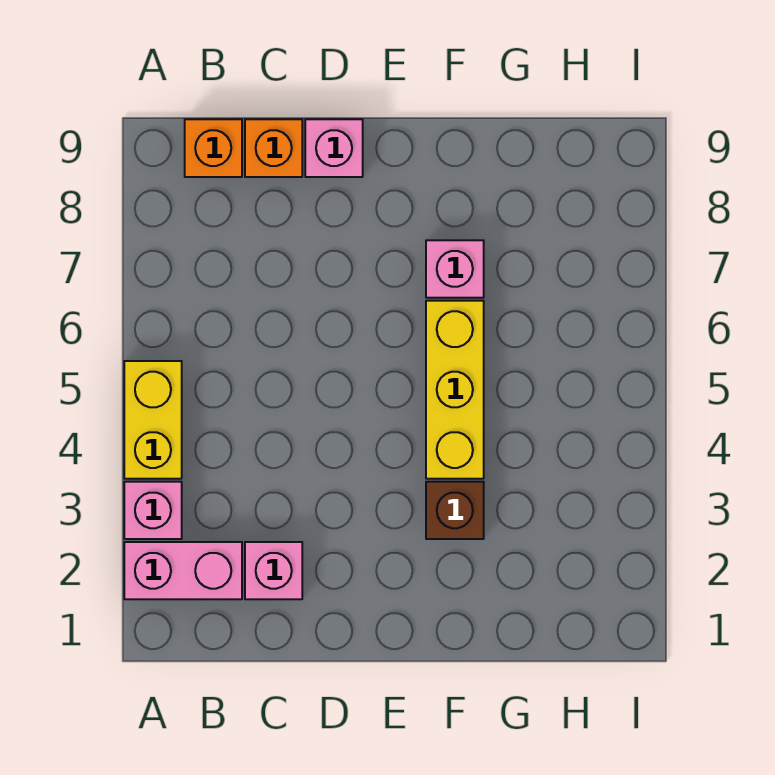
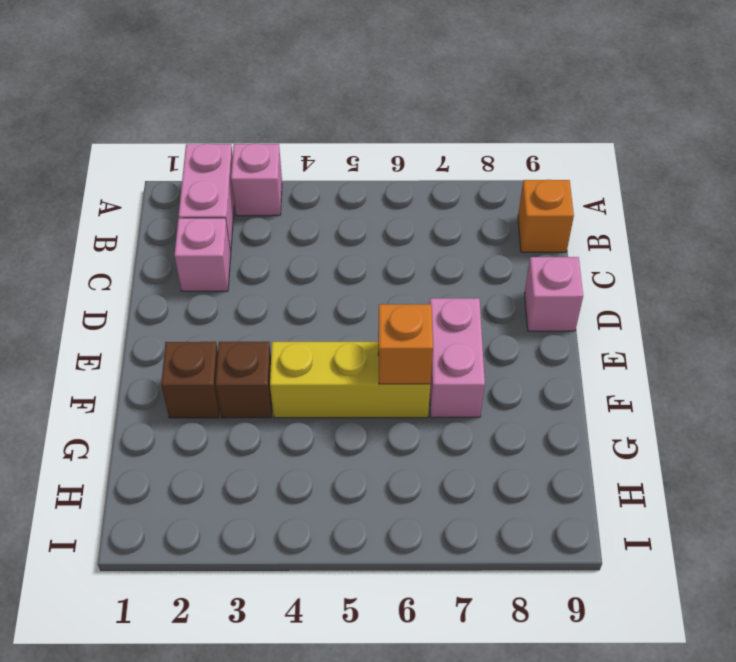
yellow 1x2 brick [124,361,182,479] -> none
orange 1x1 brick [245,119,302,177] -> orange 1x1 brick moved to [378,304,433,384]
none -> brown 1x1 brick [161,342,220,418]
pink 1x1 brick [426,240,484,298] -> pink 1x2 brick [430,298,485,418]

